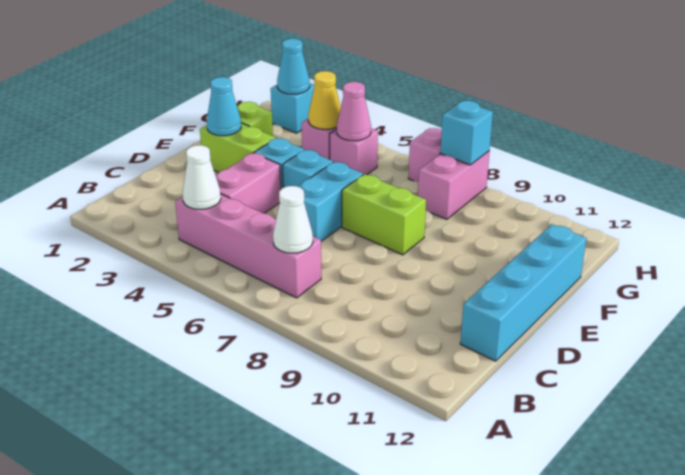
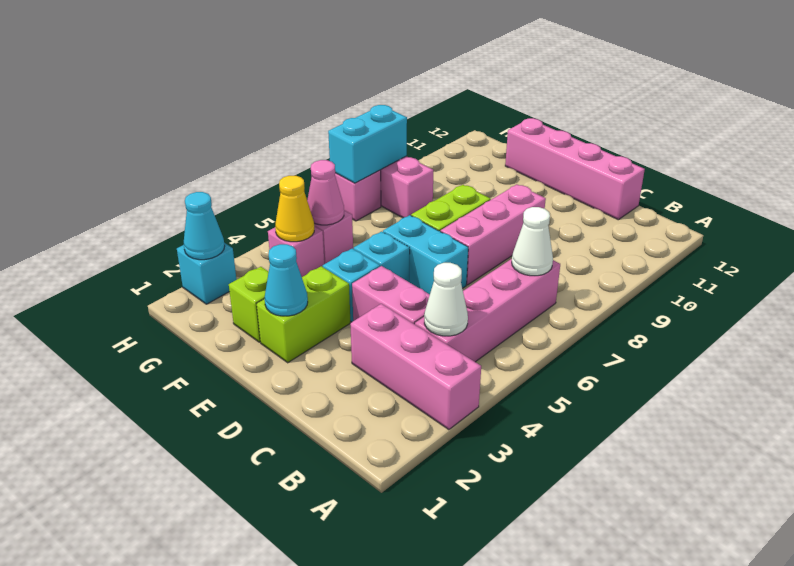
none -> pink 1x3 brick [350,304,481,430]
cyan 1x4 brick [460,224,586,361] -> pink 1x4 brick [505,118,645,220]
none -> pink 1x3 brick [441,184,546,285]
cyan 1x1 brick [440,101,493,165] -> cyan 1x2 brick [328,105,407,183]

